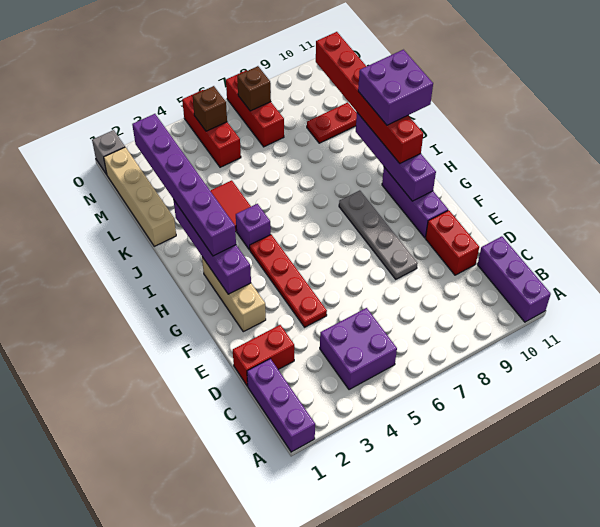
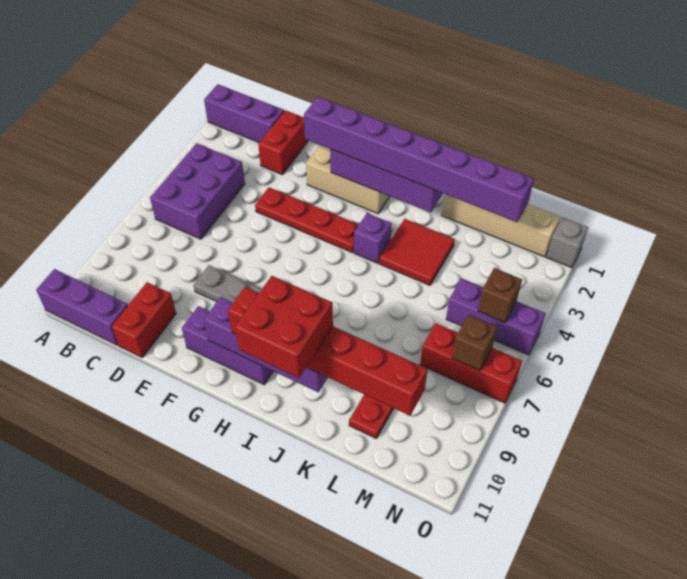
purple 2x2 brick [320,308,397,390] -> purple 2x3 brick [150,143,245,239]
red 1x2 brick [425,210,479,275] -> red 1x2 brick turned to [111,282,176,357]
purple 1x6 brick [132,114,236,256] -> purple 1x8 brick [304,97,534,222]
purple 2x2 brick [358,50,433,125] -> red 2x2 brick [235,276,333,378]
red 1x3 brick [182,90,241,167] -> purple 1x3 brick [446,278,546,355]

